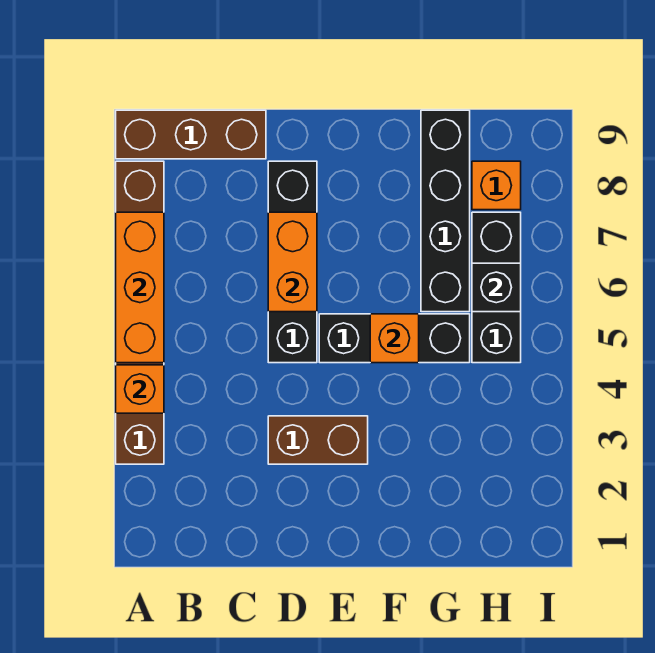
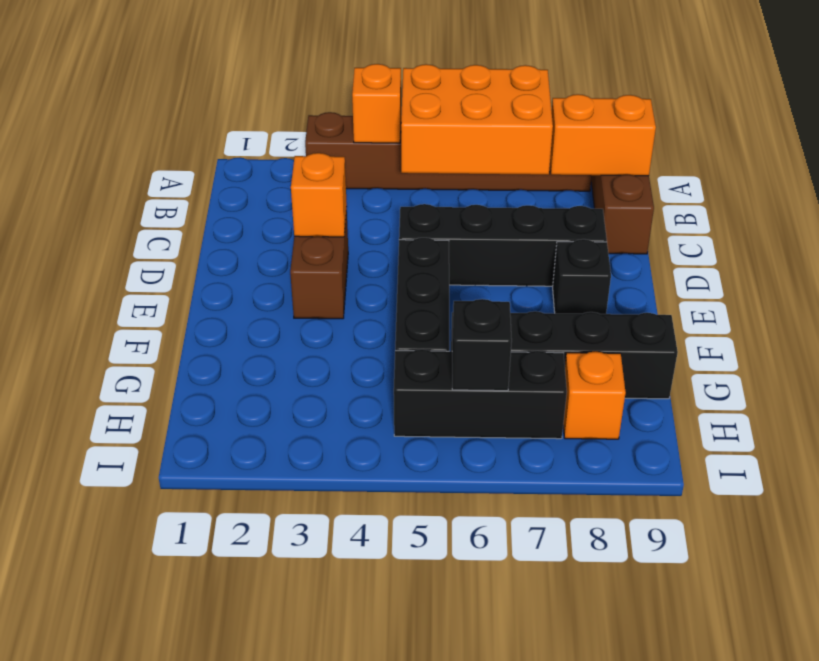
orange 1x3 brick [116,212,164,363] -> orange 2x3 brick [401,64,553,175]
orange 1x2 brick [268,212,317,312] -> orange 1x2 brick moved to [550,94,656,176]
none -> black 1x1 brick [553,239,611,314]
orange 1x1 brick [370,314,419,363] -> orange 1x1 brick moved to [291,153,347,237]

